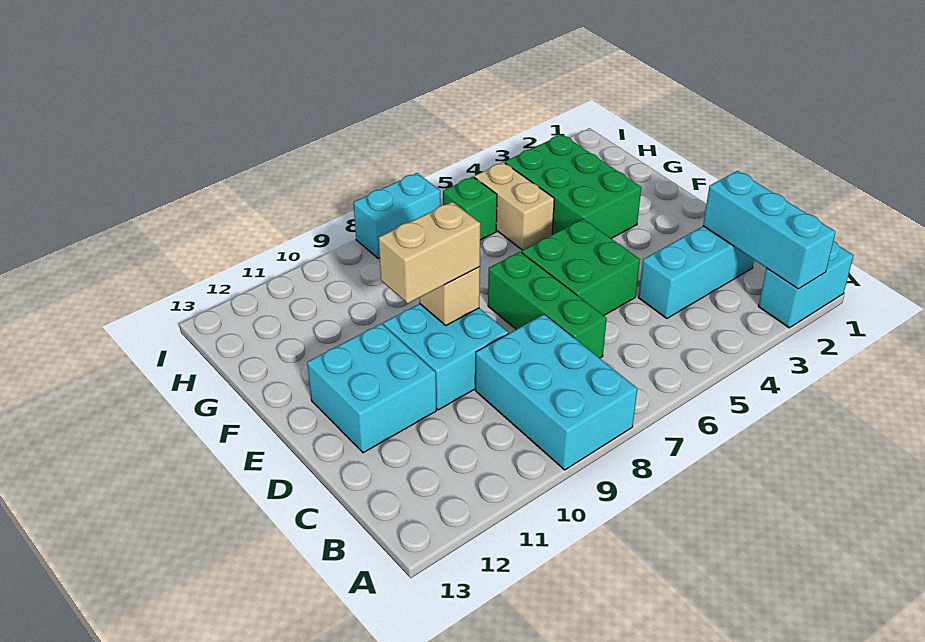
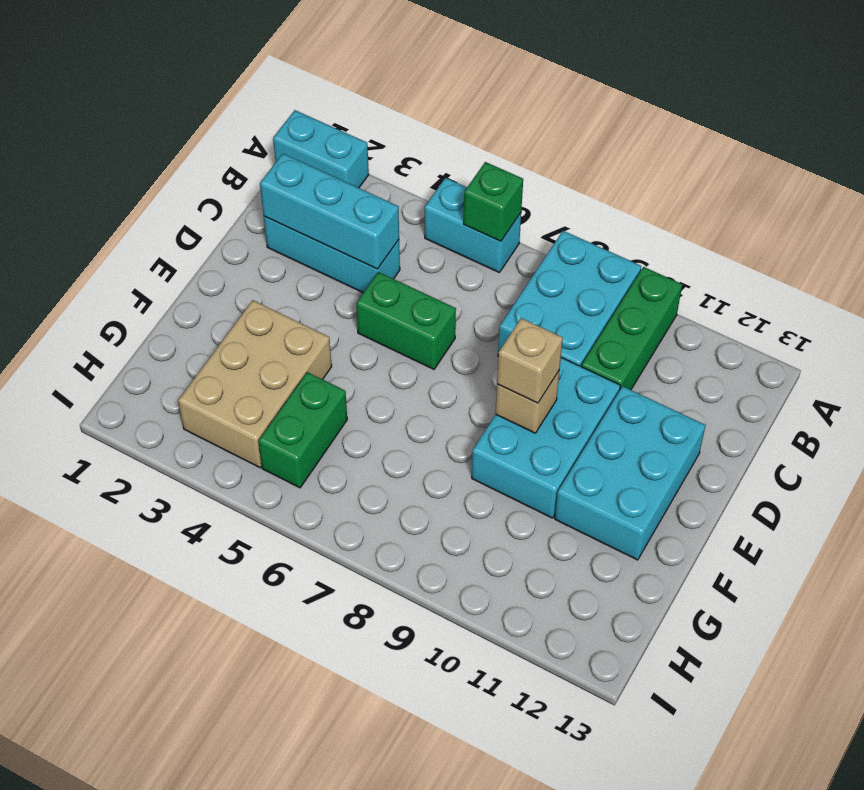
cyan 1x3 brick [703,171,835,289] -> cyan 1x3 brick turned to [260,154,399,269]
green 1x3 brick [488,252,607,358] -> green 1x3 brick moved to [581,267,682,390]
green 2x2 brick [522,219,640,315] -> green 1x2 brick [356,272,456,369]
cyan 2x2 brick [383,304,508,410] -> cyan 2x3 brick [472,358,620,518]
cyan 2x2 brick [307,324,436,453] -> cyan 2x3 brick [555,386,705,560]
tan 1x2 brick [379,202,480,303] -> tan 1x1 brick [497,318,563,403]
green 2x3 brick [505,134,641,238] -> tan 2x3 brick [178,300,332,468]
tan 1x2 brick [474,162,554,250] -> green 1x2 brick [258,372,347,488]
green 1x1 brick [443,177,497,240] -> green 1x1 brick moved to [464,162,523,241]
cyan 1x2 brick [353,173,440,259] -> cyan 1x2 brick moved to [425,178,521,273]

